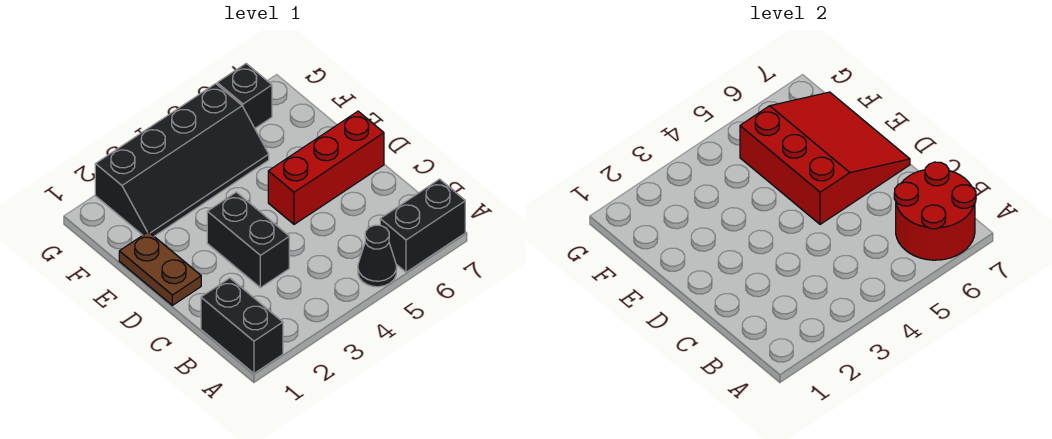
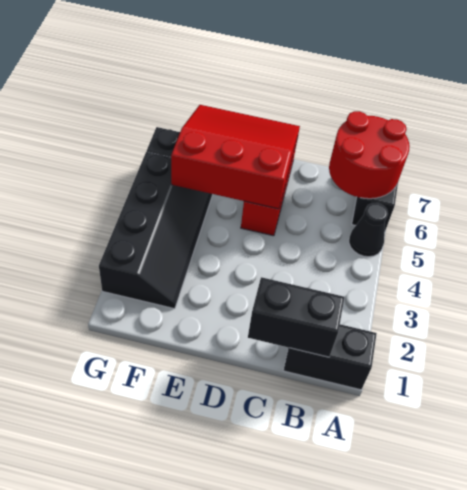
black 1x2 brick [207,192,289,288] -> black 1x2 brick moved to [248,277,344,357]
brown 1x2 plate [119,232,201,305] -> none

